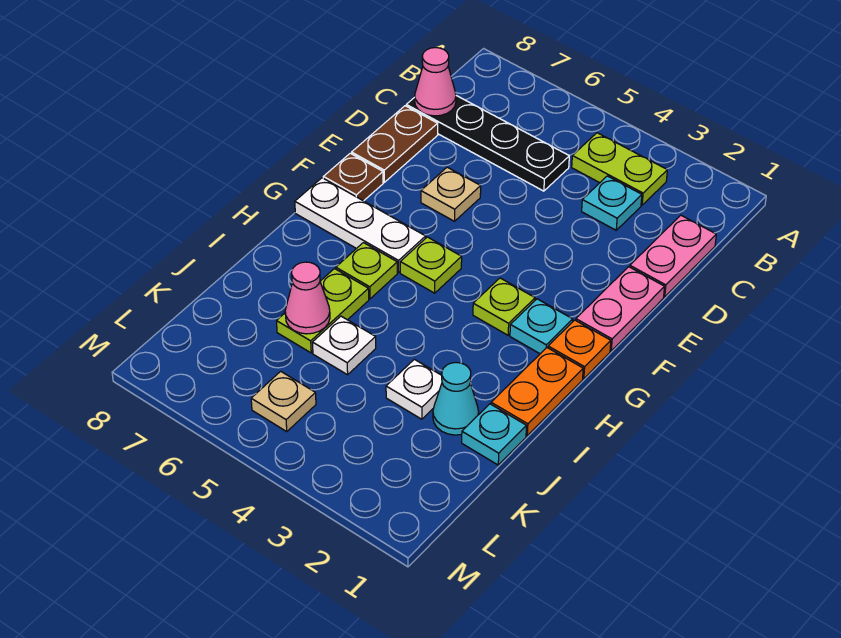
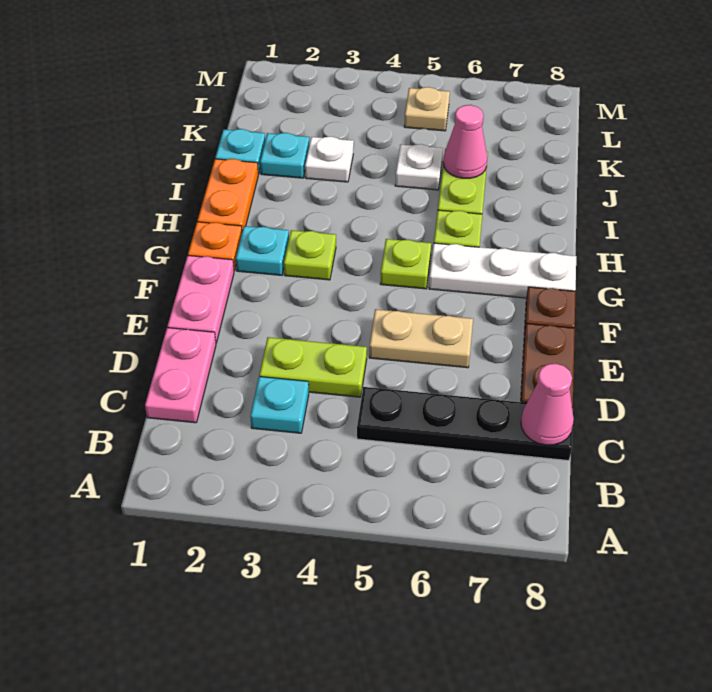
lime 1x2 plate [572,133,667,205] -> lime 1x2 plate moved to [259,337,367,397]
tan 1x1 plate [421,167,481,221] -> tan 1x2 plate [369,309,473,368]
cyan 1x1 cone [433,362,479,435] -> cyan 1x1 plate [260,133,309,178]

